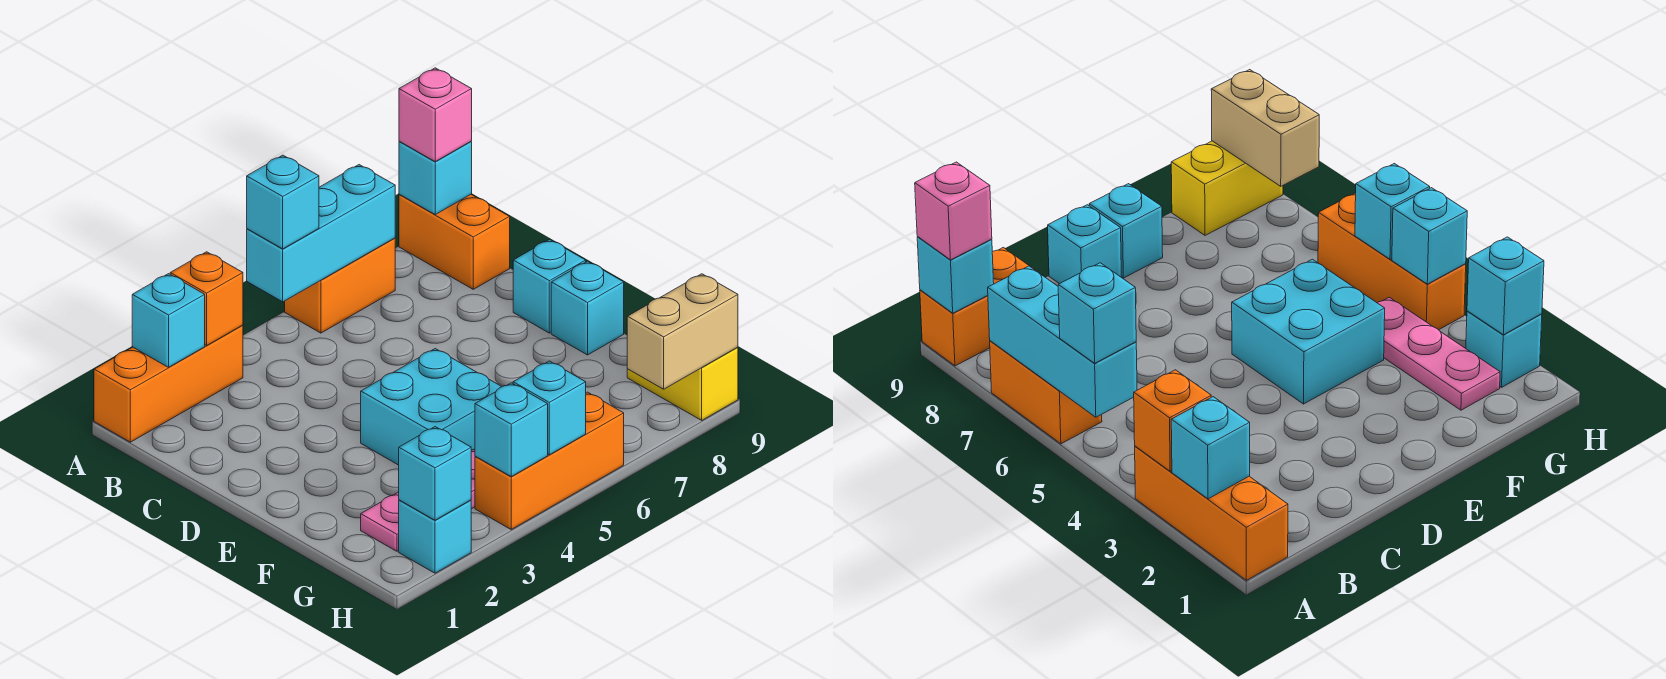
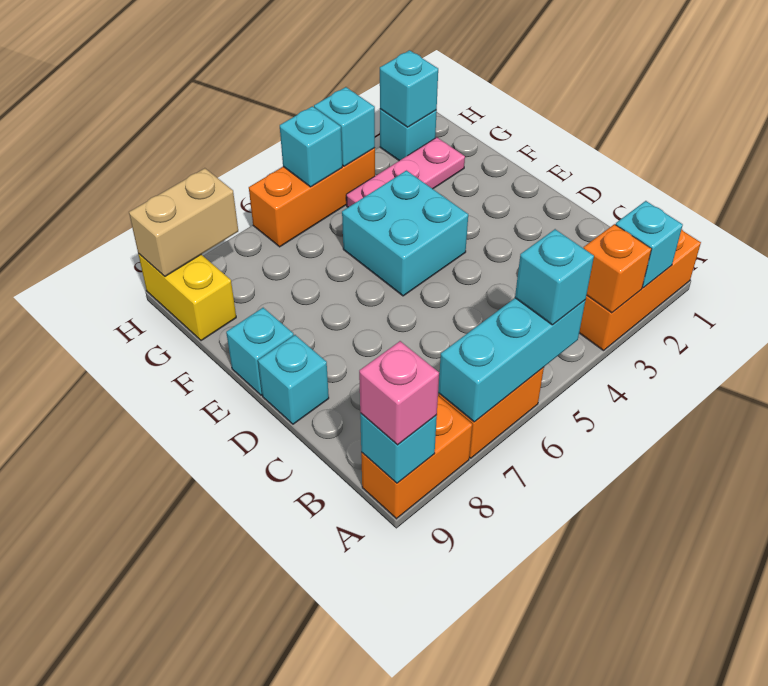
orange 1x2 brick [399,194,510,289] -> orange 1x2 brick turned to [361,396,472,519]

